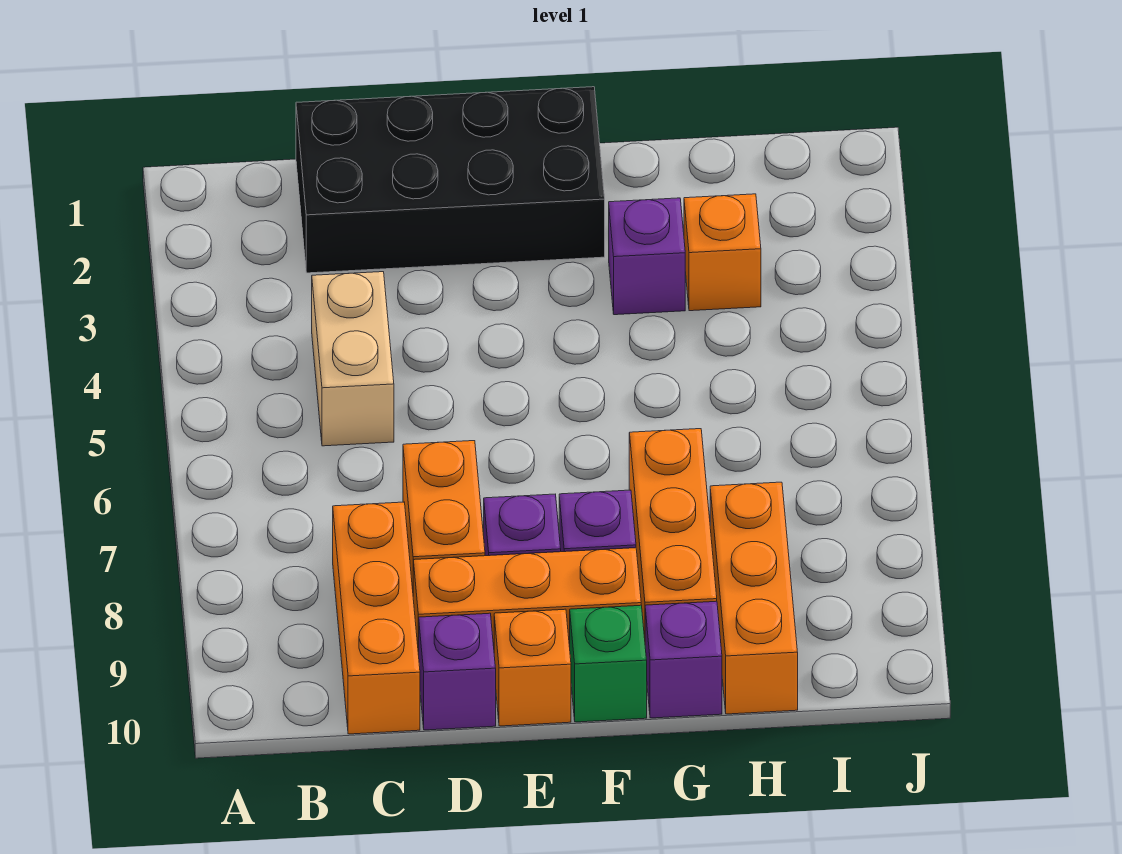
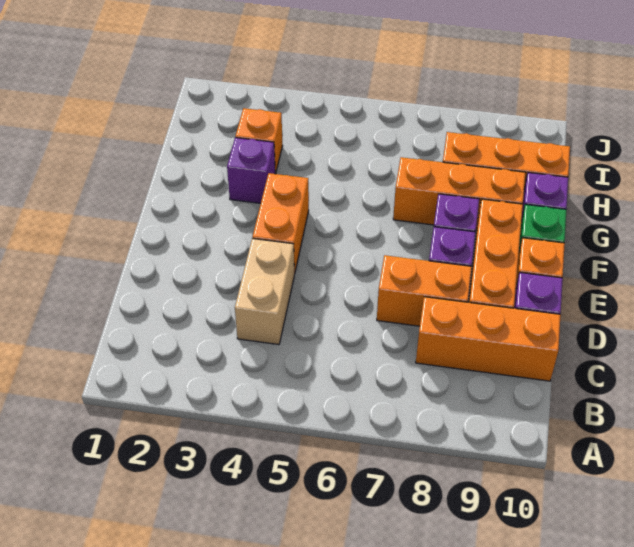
black 2x4 brick [296,87,605,273] -> none
tan 1x2 brick [312,272,394,446] -> tan 1x2 brick turned to [235,238,294,345]
none -> orange 1x2 brick [252,173,309,274]

